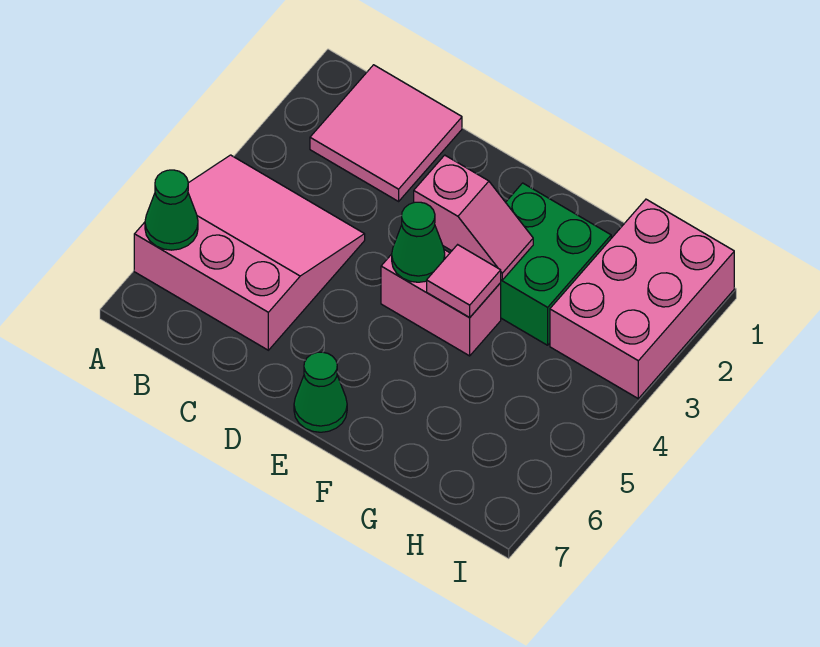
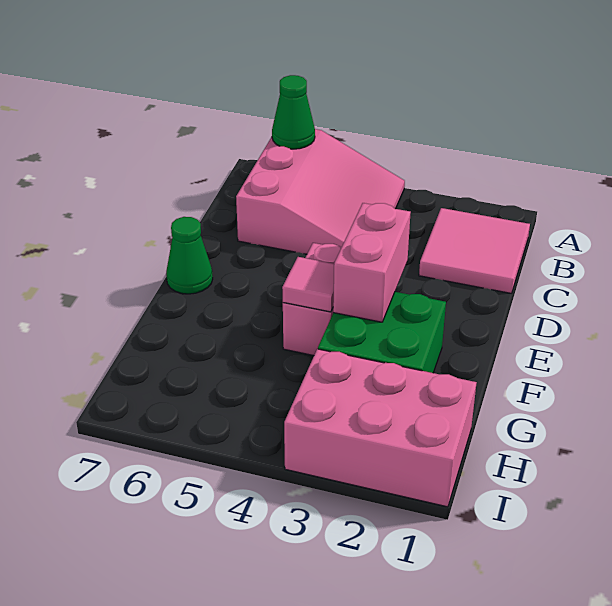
pink 1x2 slope [414,155,533,280] -> pink 1x2 brick [333,203,411,322]
green 1x1 cone [392,202,445,282] -> none

